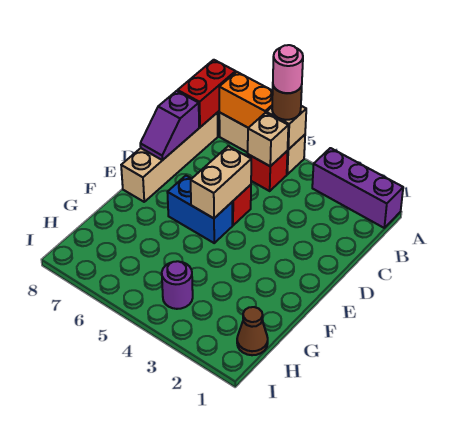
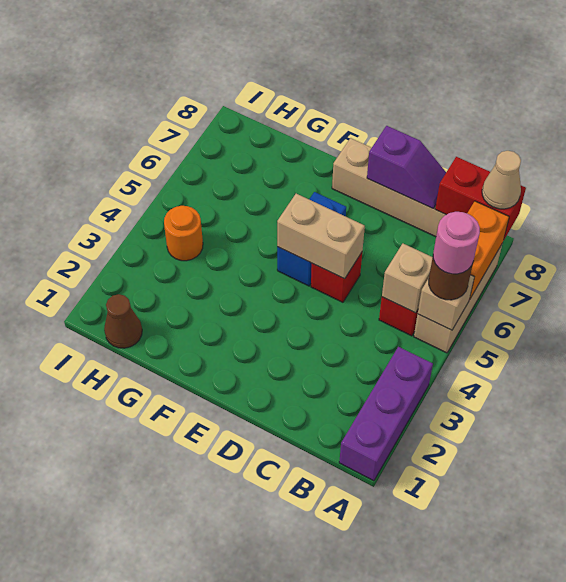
none -> tan 1x1 cone [482,151,521,209]
purple 1x2 slope [140,91,199,160] -> purple 1x2 slope turned to [367,126,446,209]
purple 1x1 round brick [162,261,193,309] -> orange 1x1 round brick [164,206,203,261]

